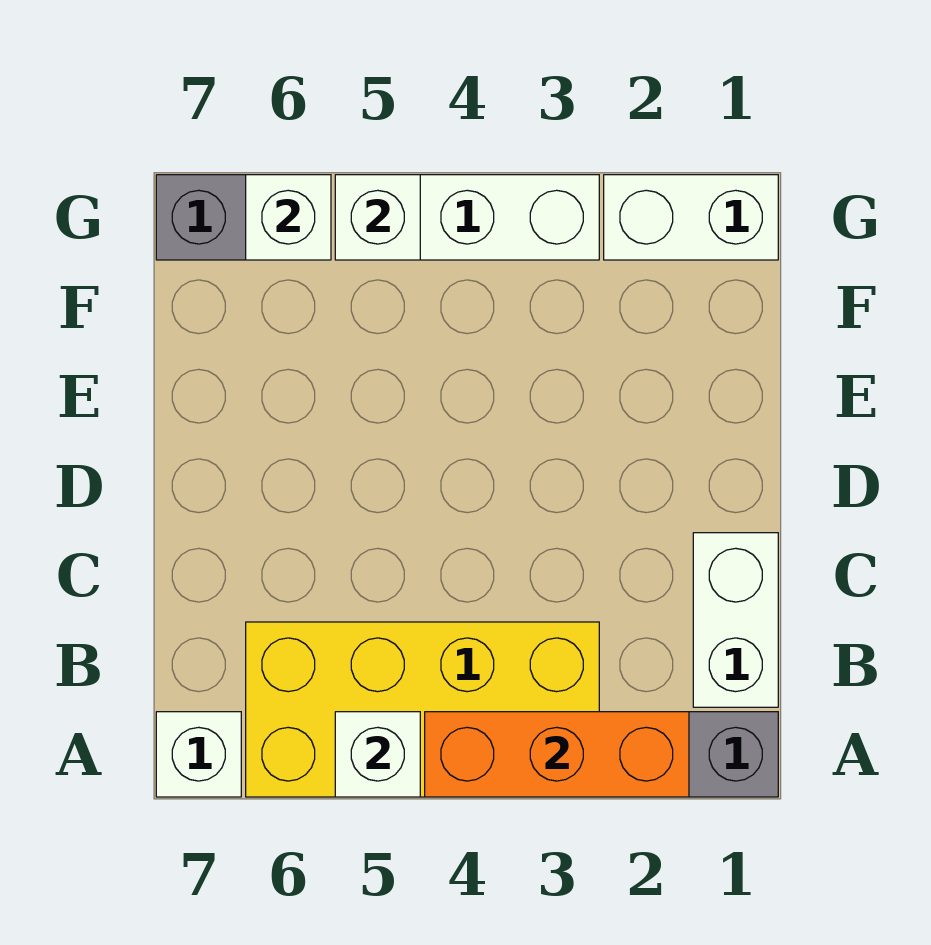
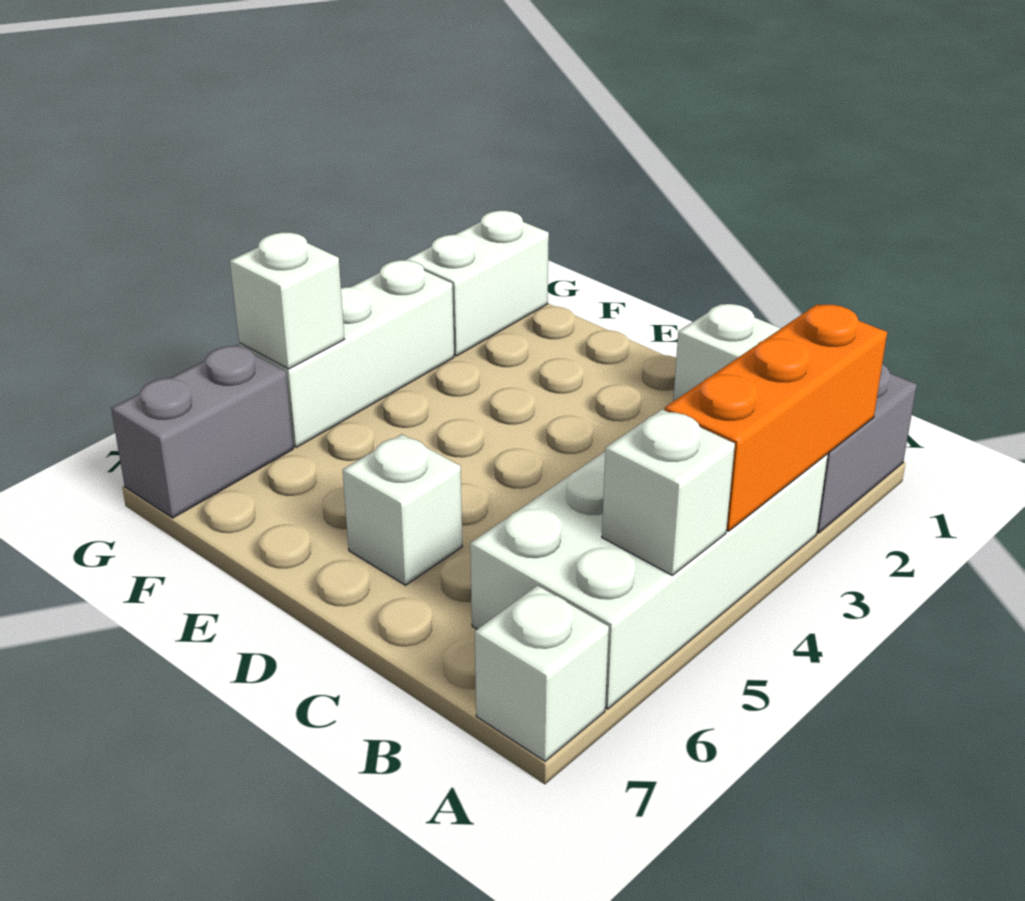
yellow 2x4 brick [246,622,599,797] -> white 2x4 brick [470,452,828,709]
white 1x1 brick [246,175,331,260] -> white 1x1 brick moved to [343,434,462,585]

